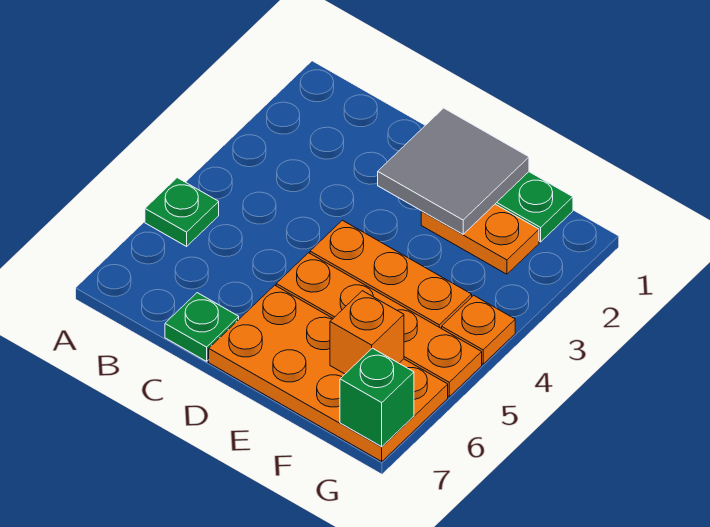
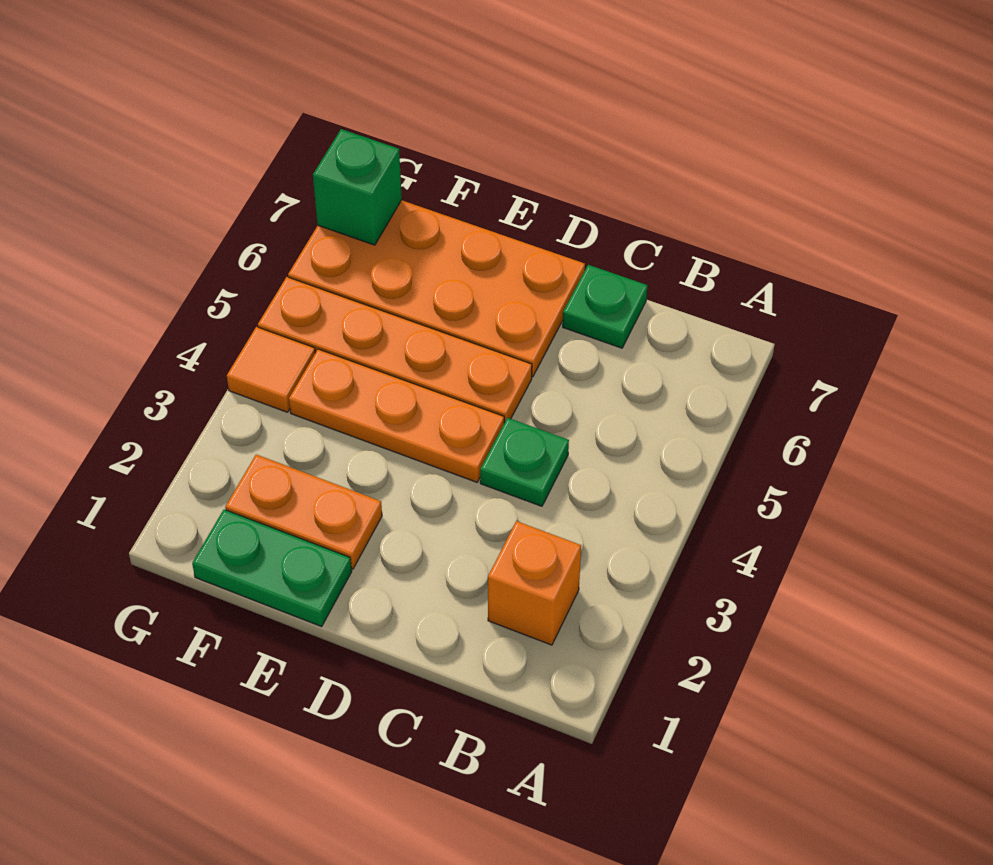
green 1x1 plate [145,178,219,246] -> green 1x1 plate moved to [480,418,569,506]
grey 2x2 tile [378,108,529,234] -> none
orange 1x1 brick [330,291,404,374] -> orange 1x1 brick moved to [488,521,581,645]
orange 1x1 plate [442,295,515,364] -> orange 1x1 tile [227,327,315,412]

